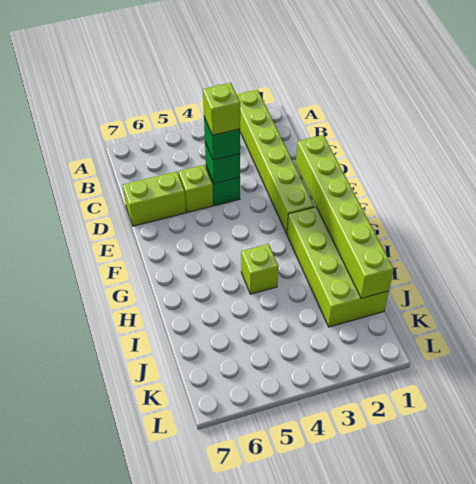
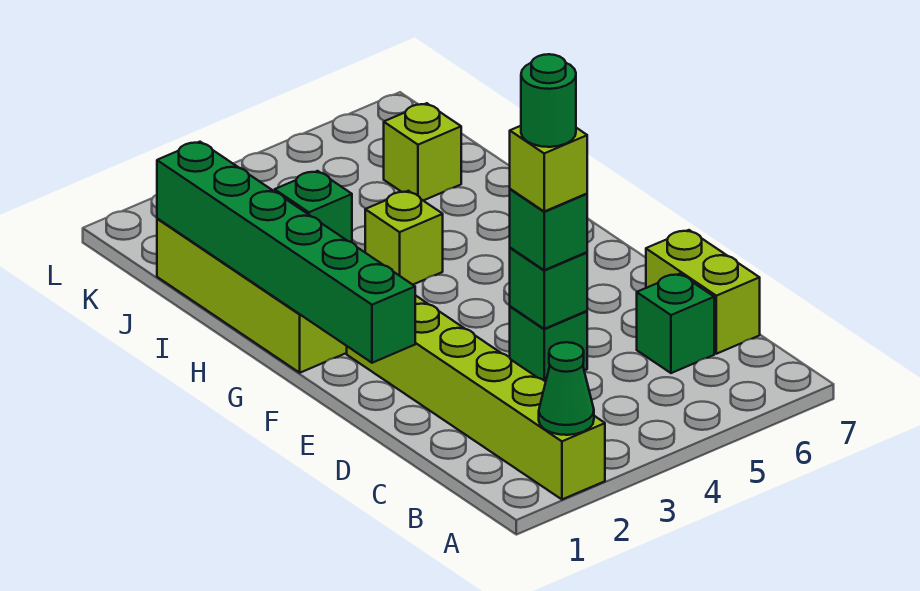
none -> green 1x1 cone [539,342,594,435]
none -> green 1x1 brick [637,274,714,373]
none -> green 1x1 round brick [521,54,576,147]
lime 1x1 brick [179,165,213,212] -> lime 1x1 brick moved to [384,103,461,201]
lime 1x2 brick [123,171,186,226] -> lime 1x2 brick turned to [646,230,760,354]
lime 1x6 brick [296,135,394,299] -> green 1x6 brick [157,142,415,363]
none -> green 1x1 brick [275,171,352,242]

